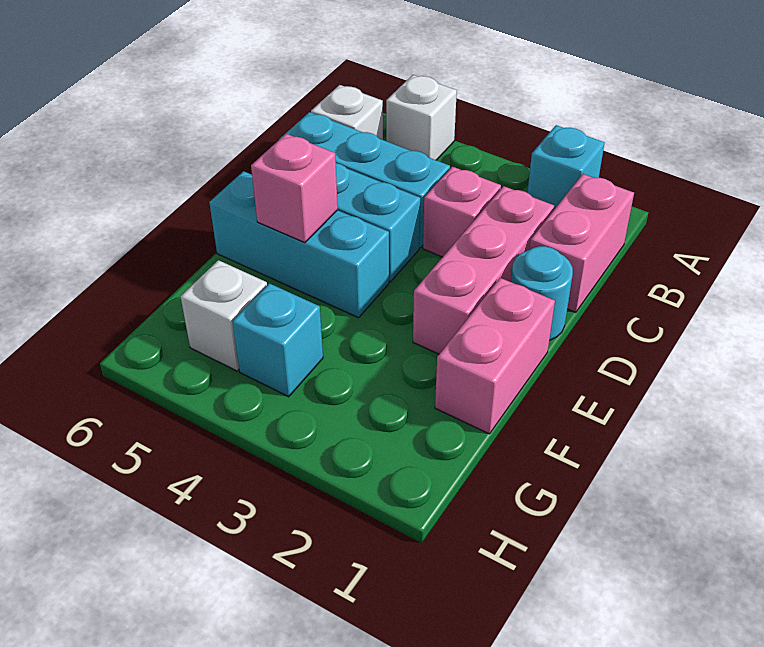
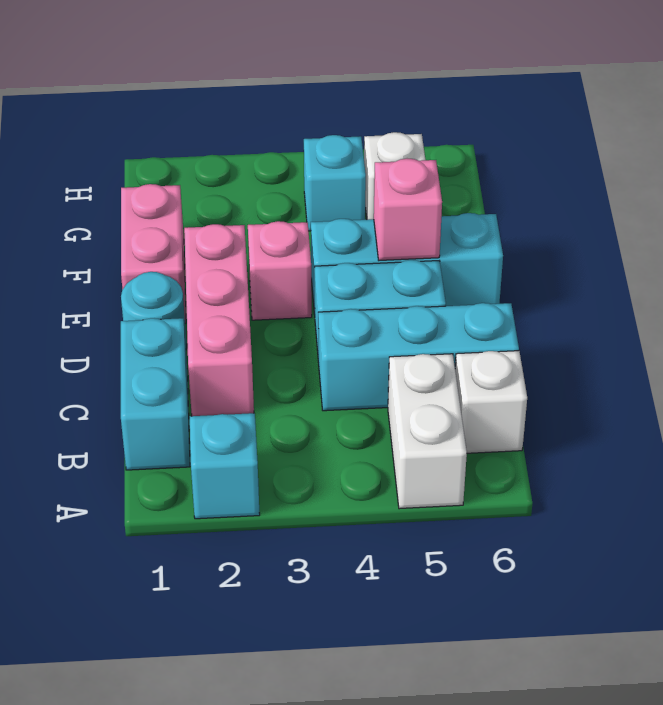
white 1x1 brick [386,75,457,160] -> white 1x2 brick [388,354,467,509]
pink 1x2 brick [530,174,634,312] -> cyan 1x2 brick [121,318,190,470]
pink 1x1 brick [423,167,501,257] -> pink 1x1 brick moved to [248,221,312,320]

